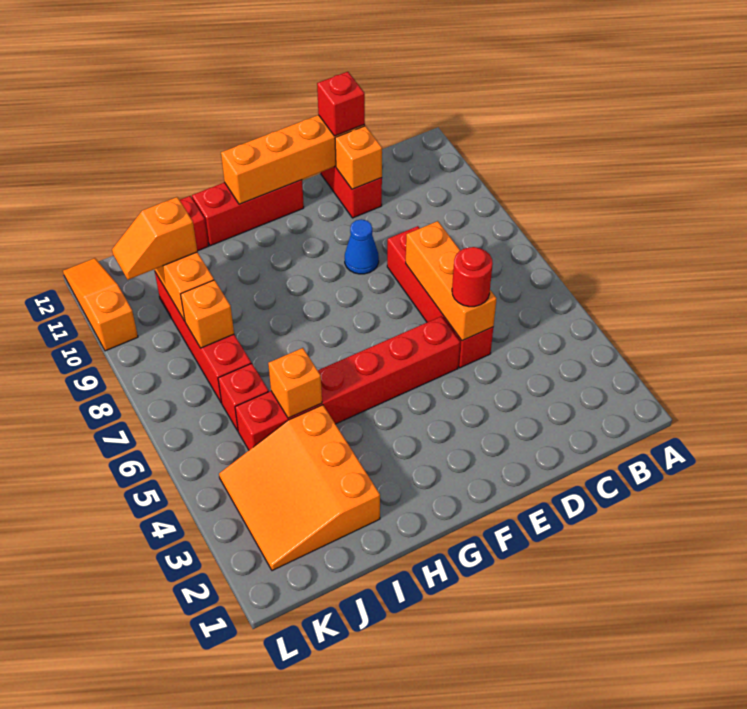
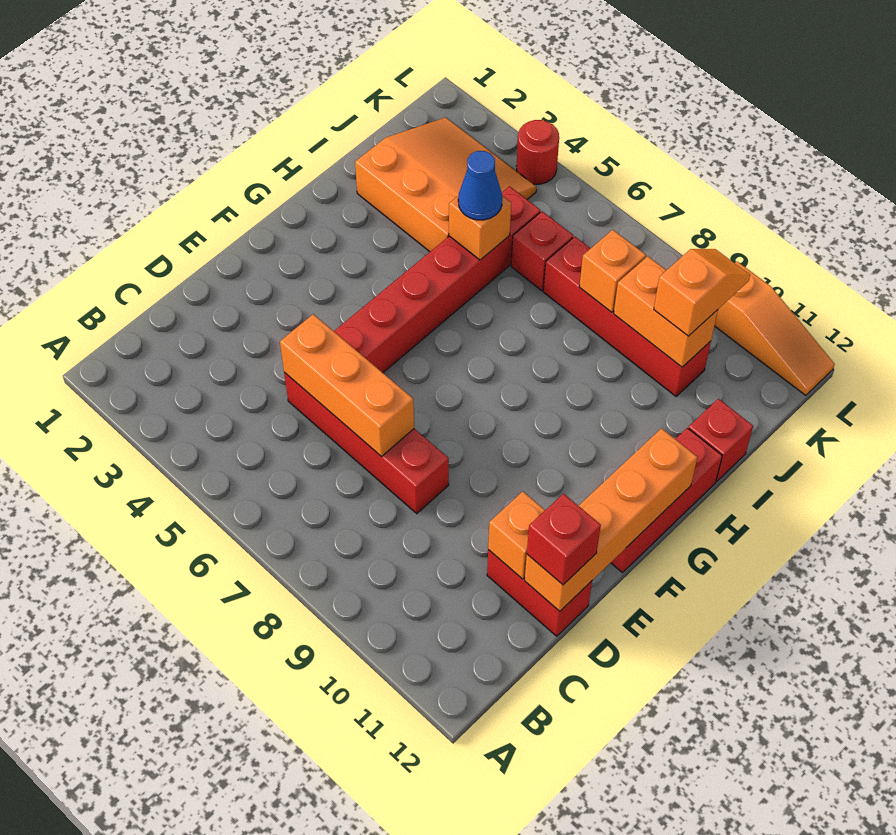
red 1x1 round brick [452,247,493,307] -> red 1x1 round brick moved to [517,120,559,184]
blue 1x1 cone [345,219,379,274] -> blue 1x1 cone moved to [458,151,502,220]

